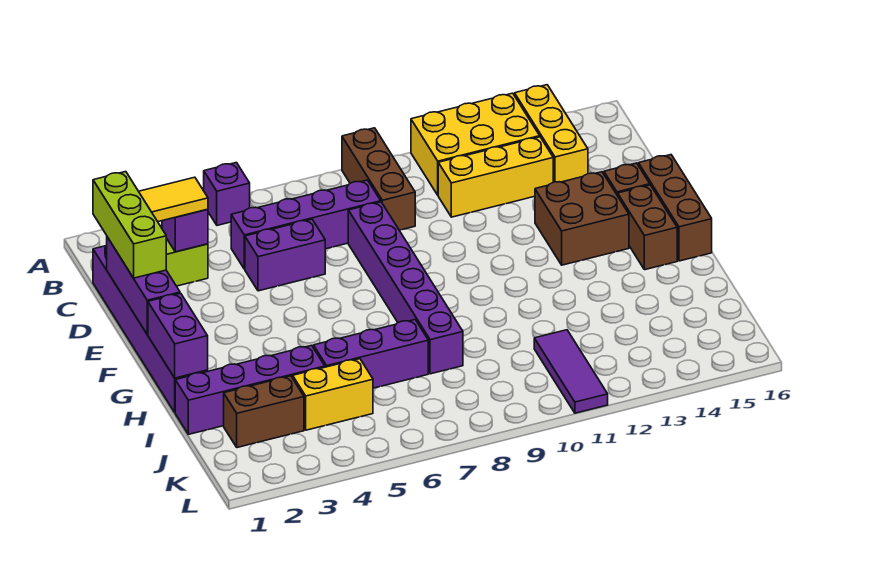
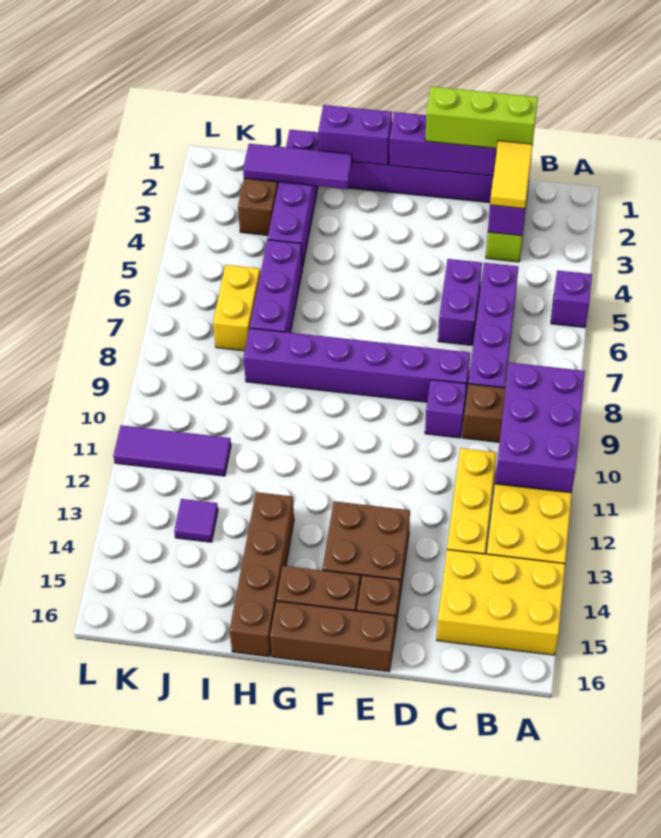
none -> purple 2x3 brick [495,363,585,493]
yellow 1x3 brick [515,85,588,182] -> yellow 2x3 brick [437,550,565,655]
none -> purple 1x1 brick [425,380,466,438]
none -> purple 1x3 tile [243,144,352,189]
none -> brown 1x4 brick [230,492,294,657]
yellow 1x2 brick [293,359,373,430] -> yellow 1x2 brick moved to [213,265,260,351]
none -> purple 1x1 tile [174,499,218,542]

